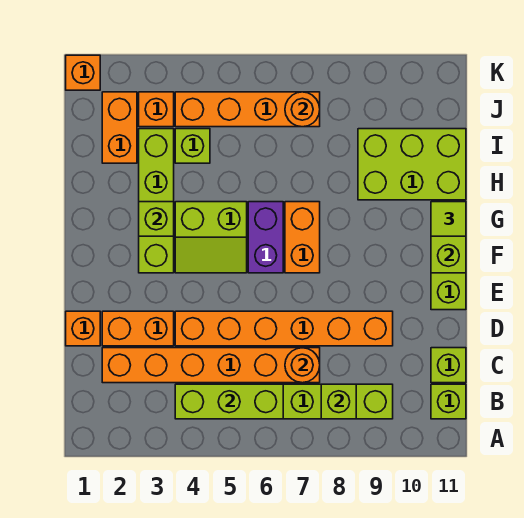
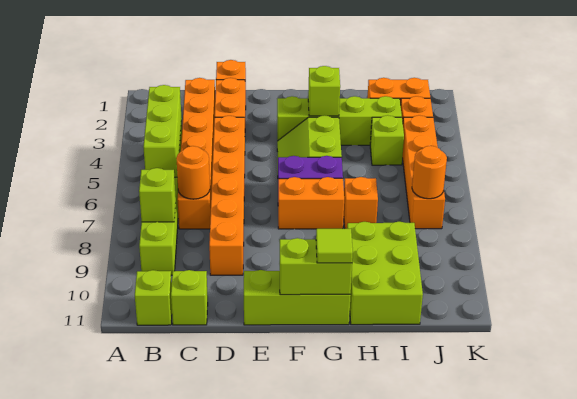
orange 1x1 brick [66,55,100,90] -> orange 1x1 brick moved to [344,177,378,229]

